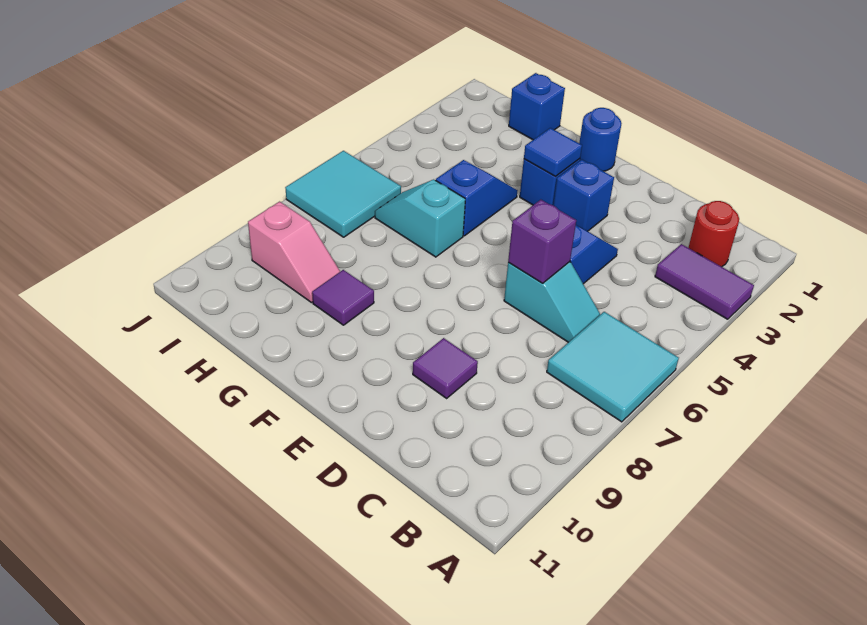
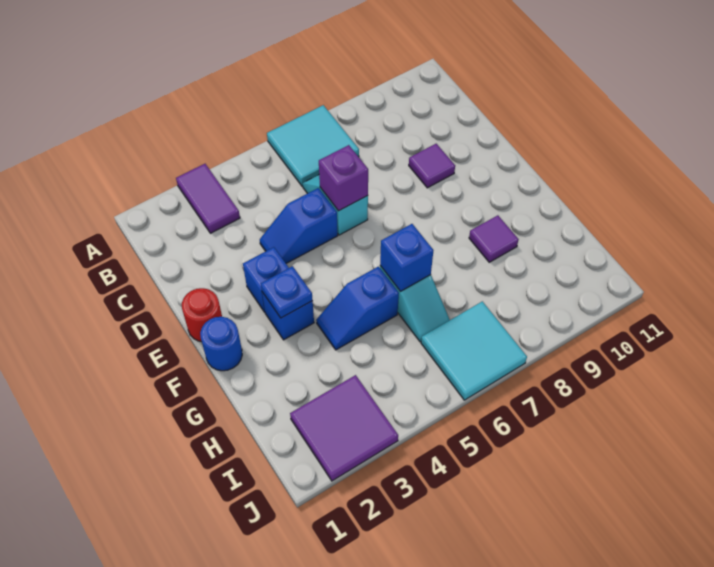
red 1x1 round brick [688,201,739,267] -> red 1x1 round brick moved to [182,288,222,342]
blue 1x1 tile [524,128,582,176] -> blue 1x1 plate [261,266,313,318]
blue 1x1 brick [509,73,565,140] -> blue 1x1 brick moved to [380,224,434,292]
pink 1x2 slope [248,202,340,303] -> none
none -> purple 2x2 tile [290,375,398,481]

